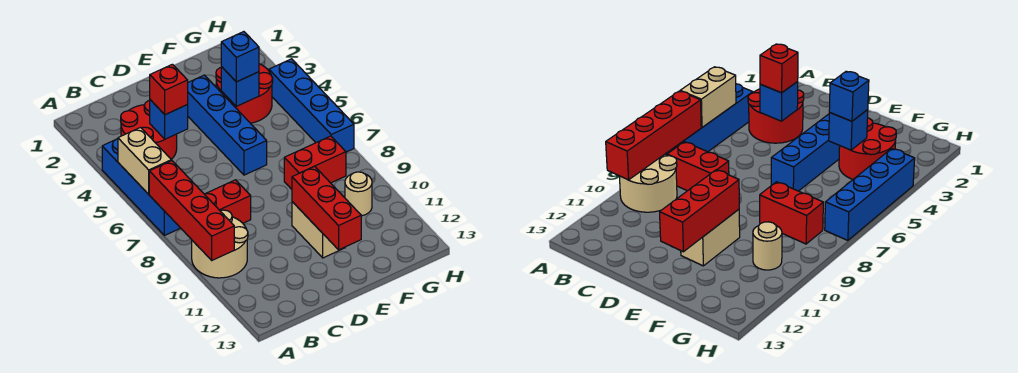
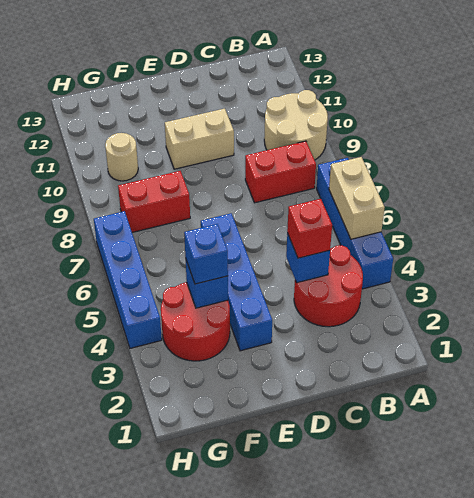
red 1x4 brick [149,161,234,260] -> none
tan 1x2 brick [292,202,345,258] -> tan 1x2 brick turned to [165,109,234,169]
red 1x3 brick [292,166,361,250] -> none

